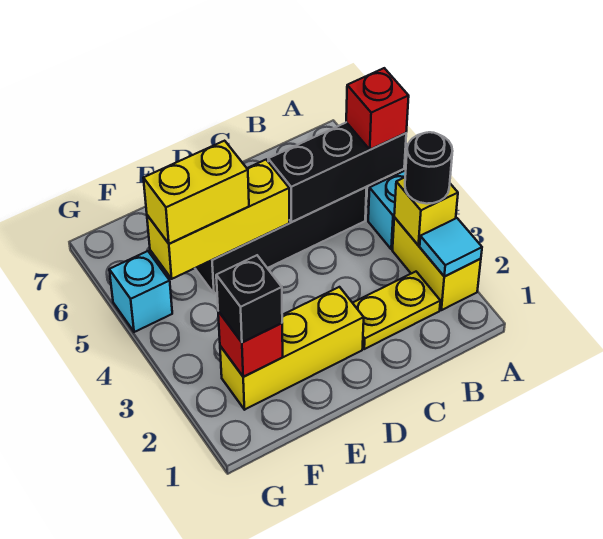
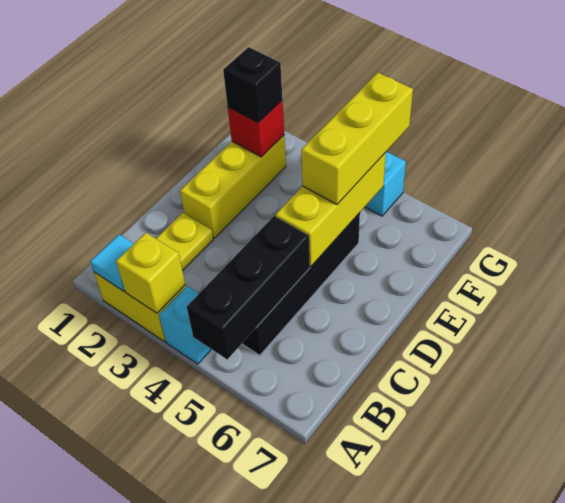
black 1x1 round brick [405,132,452,204] -> none
red 1x1 brick [346,68,409,150] -> none
yellow 1x2 brick [143,141,249,244] -> yellow 1x3 brick [301,73,413,204]

